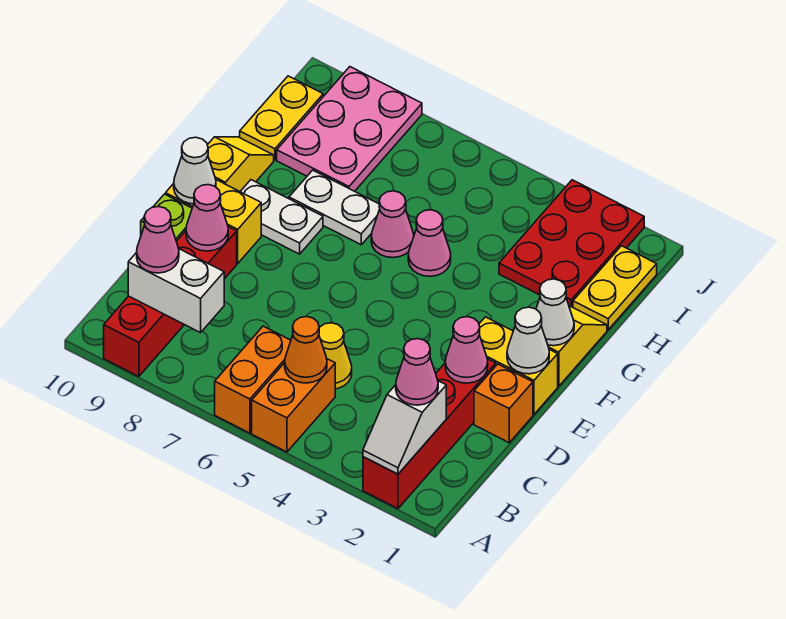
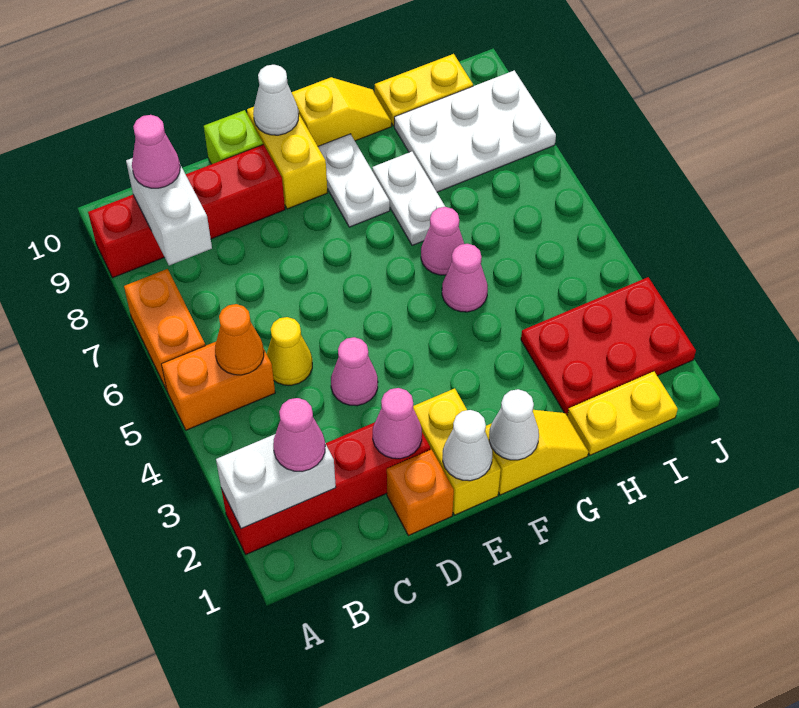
white 1x2 slope [363,381,446,474] -> white 1x2 brick [216,434,336,529]
orange 1x2 brick [215,326,291,433] -> orange 1x2 brick turned to [124,269,205,390]
pink 1x1 cone [186,185,228,251] -> pink 1x1 cone moved to [331,337,378,406]
pink 2x3 plate [277,67,422,191] -> white 2x3 plate [394,70,556,192]

